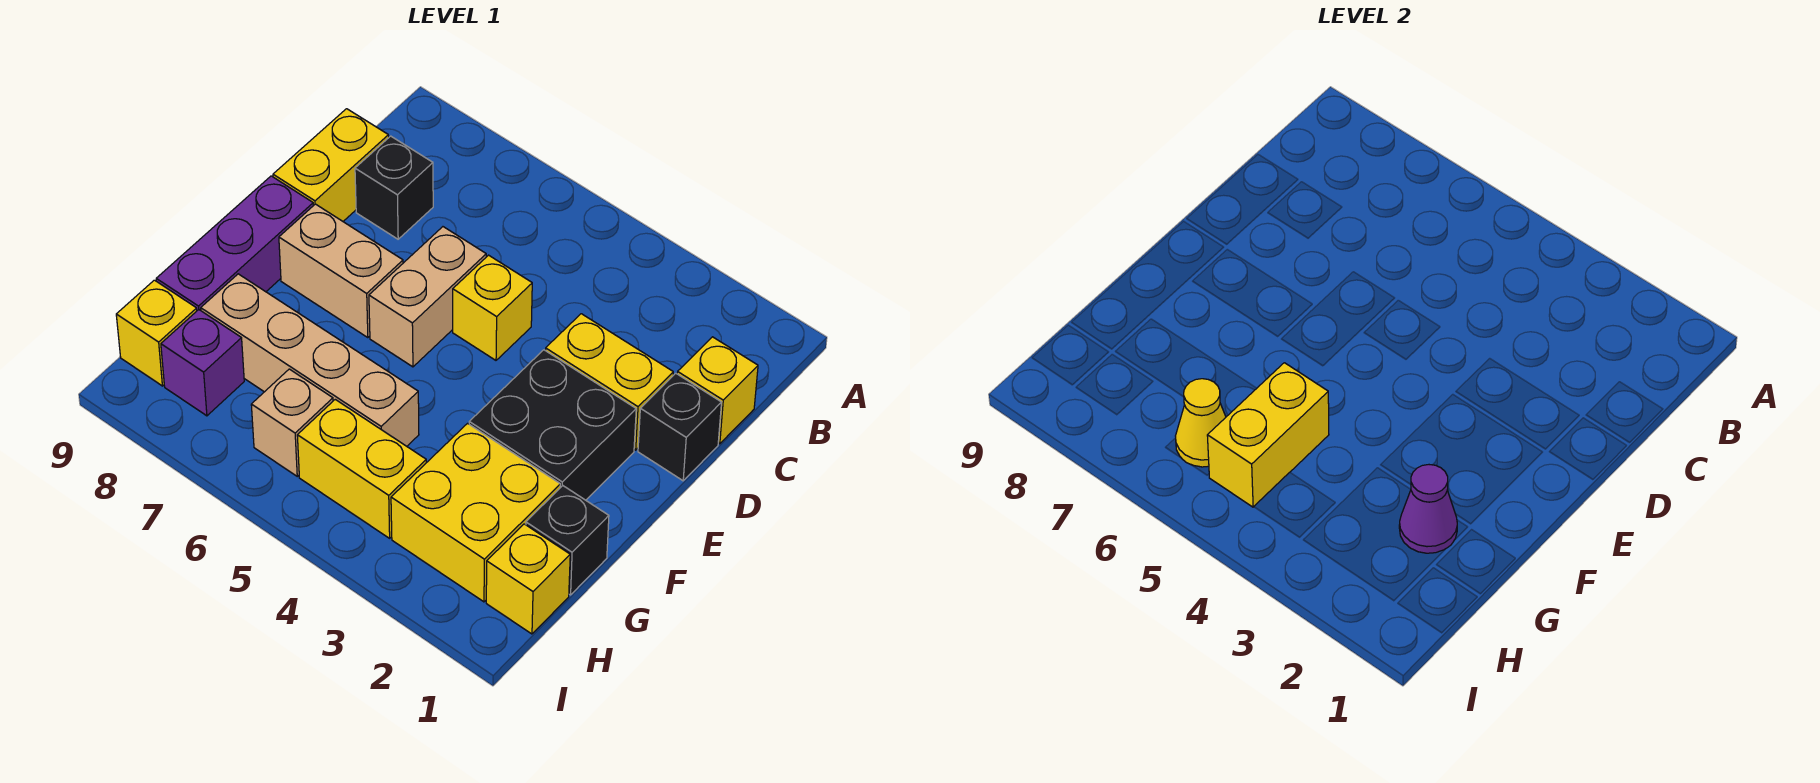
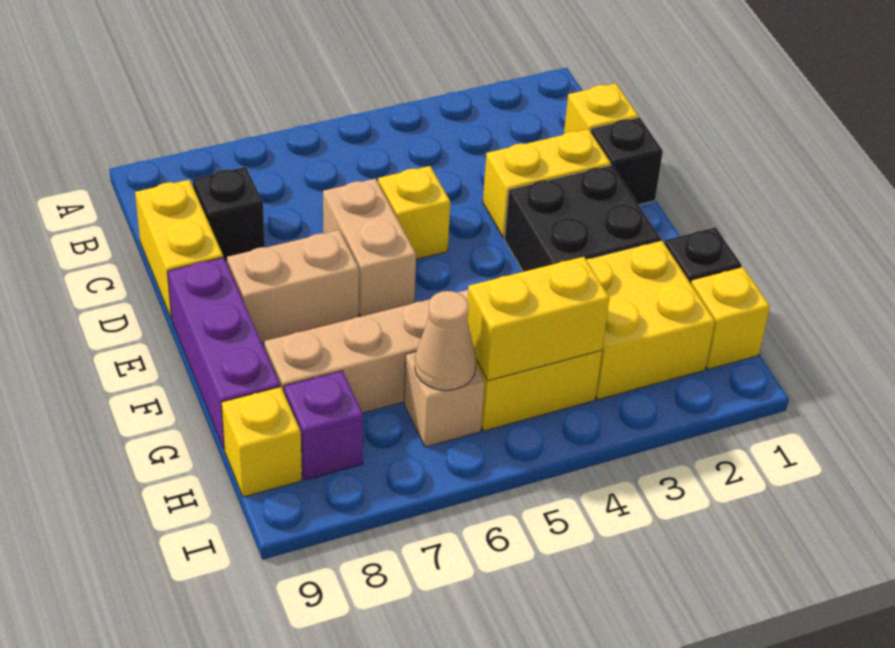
purple 1x1 cone [1399,465,1457,553] -> none
yellow 1x2 brick [1207,363,1329,507] -> yellow 1x2 brick turned to [467,257,610,381]
yellow 1x1 cone [1176,379,1226,467] -> tan 1x1 cone [415,291,476,390]

